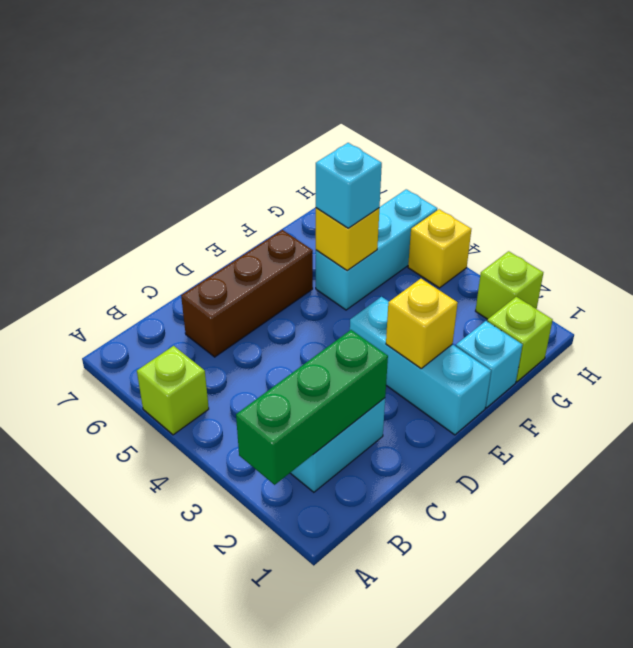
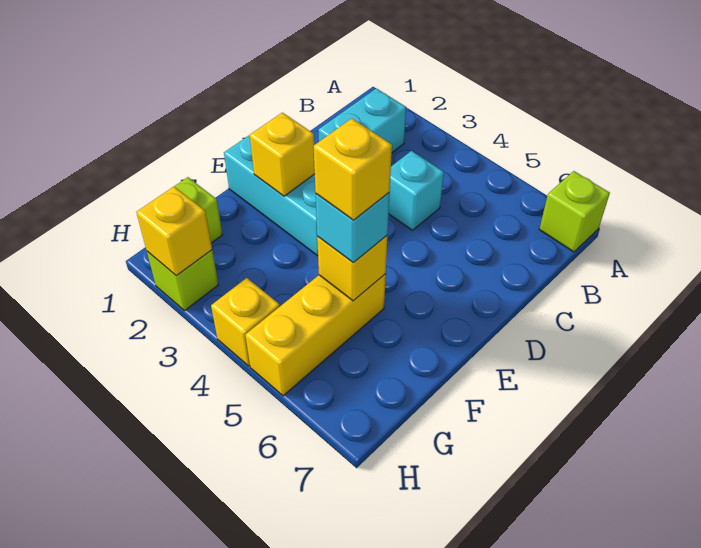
green 1x3 brick [236,330,388,485] -> none
lime 1x1 brick [137,346,209,435] -> lime 1x1 brick moved to [539,171,610,252]
brown 1x3 brick [181,230,313,357] -> none
cyan 1x1 brick [456,321,523,408] -> cyan 1x1 brick moved to [389,151,444,230]
cyan 1x3 brick [316,189,437,310] -> yellow 1x3 brick [245,274,386,396]
none -> yellow 1x1 brick [314,118,392,220]
none -> yellow 1x1 brick [136,187,212,276]

